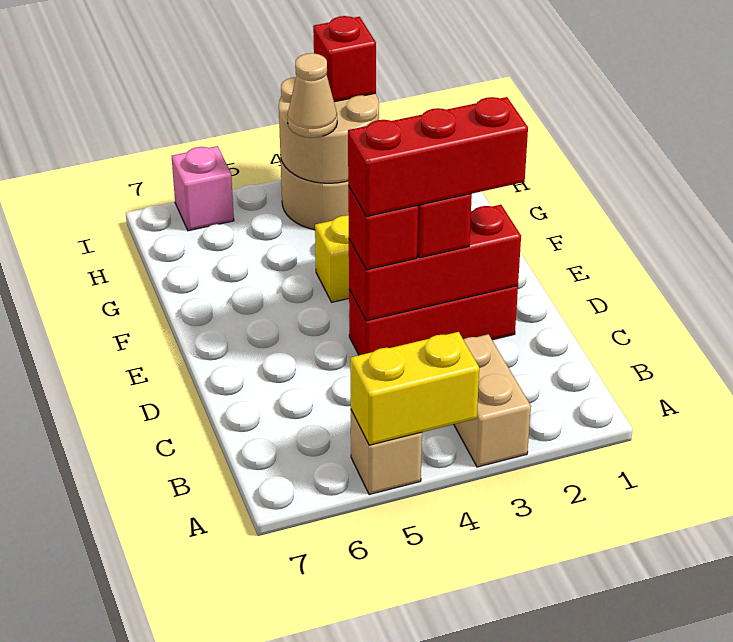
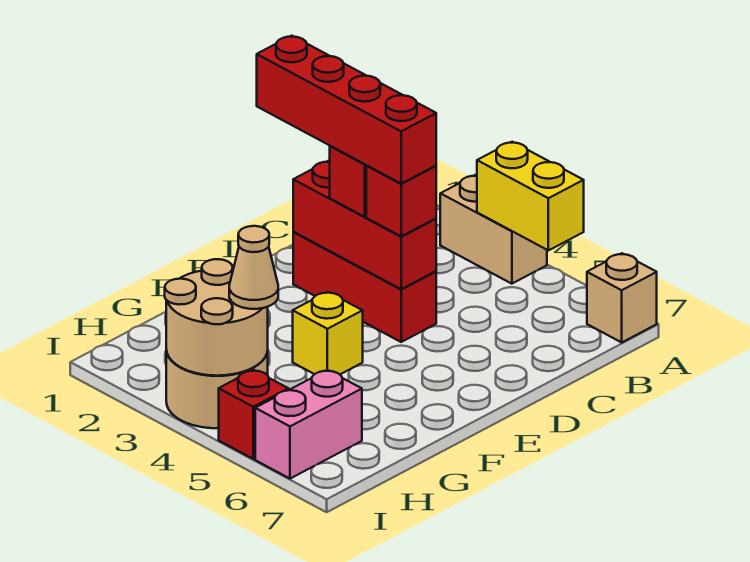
tan 1x2 brick [454,334,531,467] -> tan 1x2 brick turned to [440,175,547,284]
tan 1x1 brick [351,410,422,495] -> tan 1x1 brick moved to [587,253,657,342]
red 1x3 brick [348,97,528,217] -> red 1x4 brick [257,36,436,184]
red 1x1 brick [313,16,376,102] -> red 1x1 brick moved to [219,370,289,459]
pink 1x1 brick [172,146,234,231] -> pink 1x2 brick [255,370,362,479]

